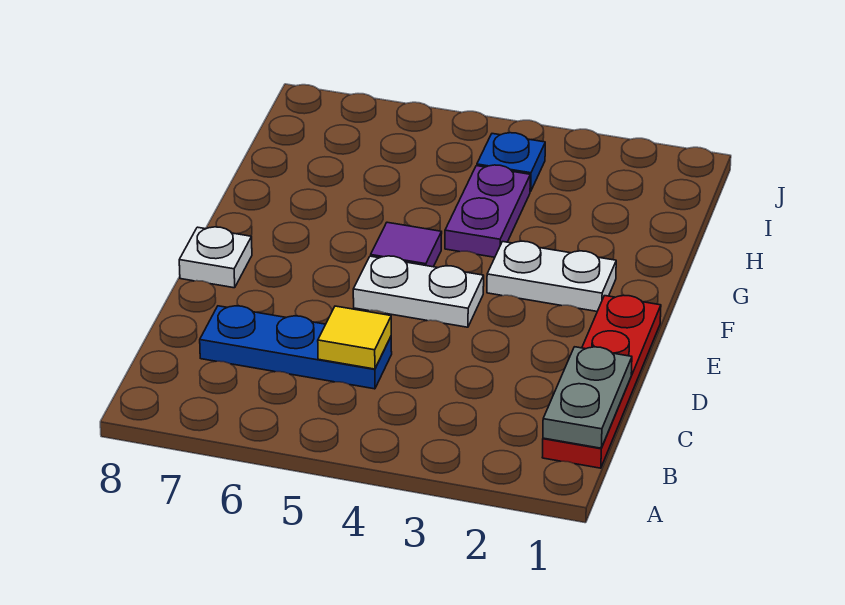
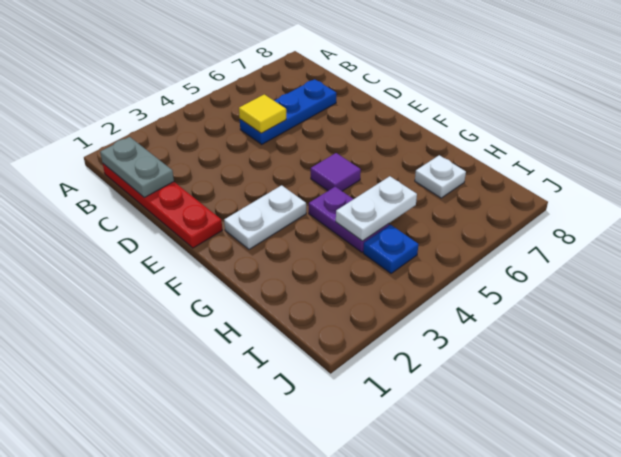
white 1x2 plate [353,256,484,327] -> white 1x2 plate moved to [336,176,417,241]
white 1x1 plate [179,227,252,288] -> white 1x1 plate moved to [415,155,466,198]

